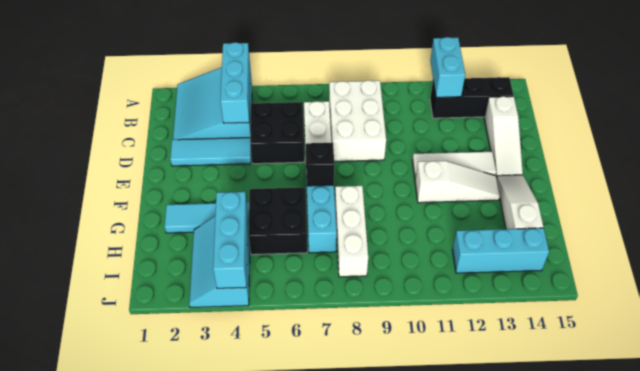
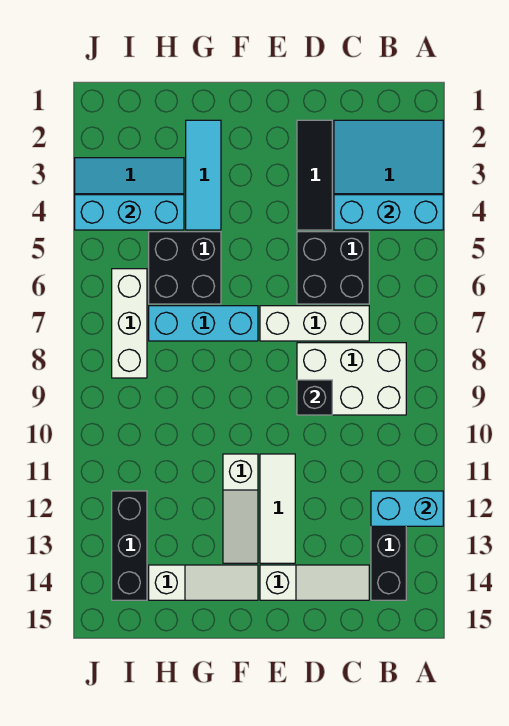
white 1x3 slope [484,96,523,178] -> white 1x3 slope turned to [260,565,369,600]
cyan 1x3 tile [170,138,251,166] -> black 1x3 tile [297,120,332,230]
black 1x1 brick [305,143,334,186] -> black 1x1 brick moved to [297,380,332,415]
white 1x3 brick [335,186,368,277] -> white 1x3 brick turned to [112,269,147,378]
cyan 1x3 brick [452,228,549,273] -> black 1x3 brick [112,491,147,600]

